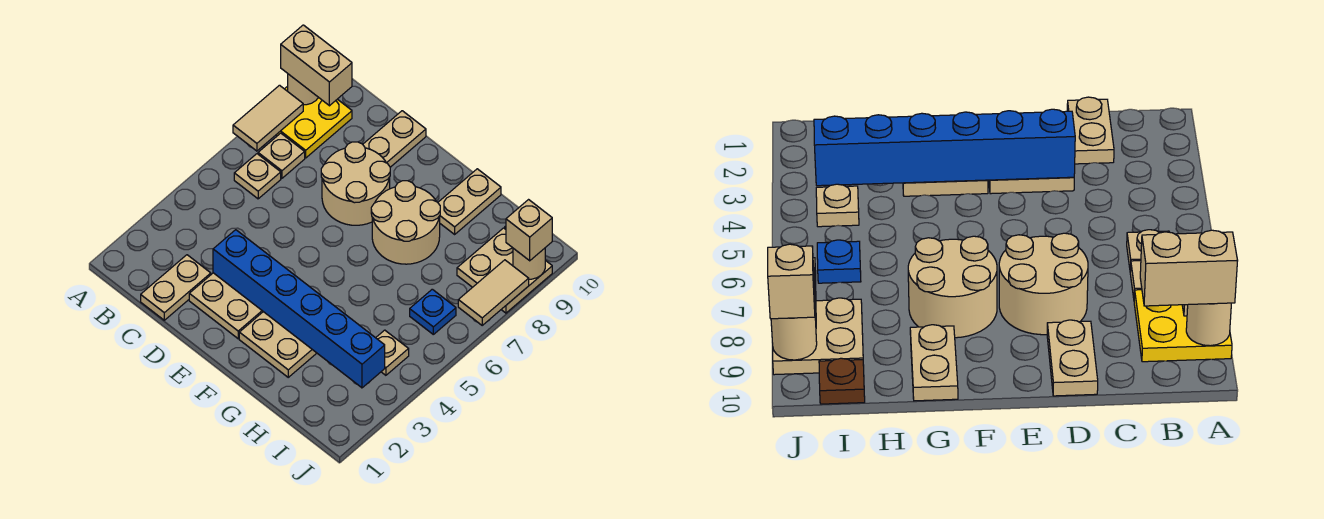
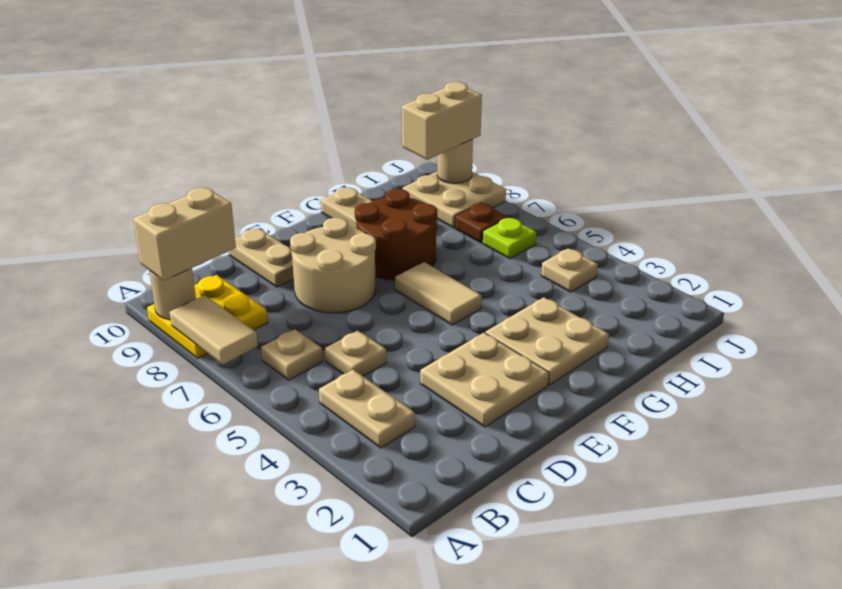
tan 1x1 plate [258,133,305,178] -> tan 1x1 plate moved to [325,330,386,376]
tan 1x2 plate [141,255,211,320] -> tan 1x2 plate moved to [319,370,415,448]
blue 1x6 brick [213,230,385,388] -> none
tan 2x2 round brick [371,181,440,264] -> brown 2x2 round brick [355,189,437,280]
blue 1x1 plate [410,289,456,334] -> lime 1x1 plate [483,218,537,259]
brown 1x1 plate [819,358,865,404] -> brown 1x1 plate moved to [455,203,508,243]
tan 1x2 tile [458,260,529,325] -> tan 1x2 tile moved to [395,262,482,325]
tan 1x1 brick [506,200,552,261] -> tan 1x2 brick [402,82,482,160]

